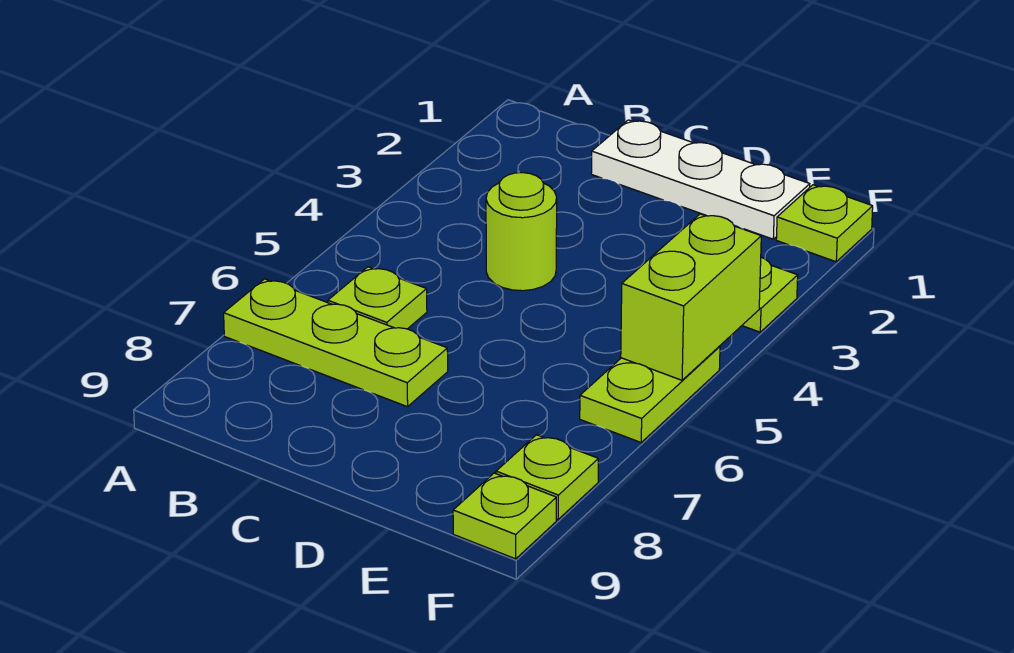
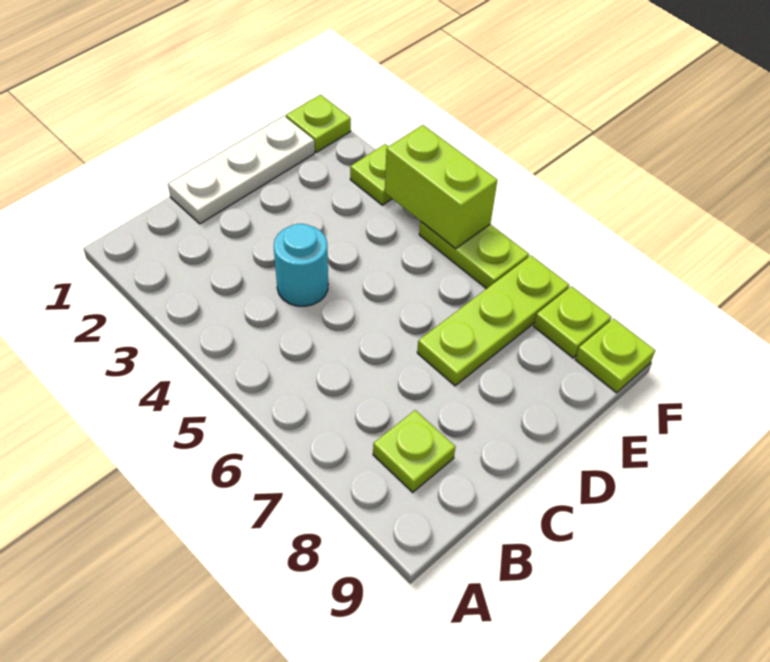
lime 1x3 plate [224,279,448,407] -> lime 1x3 plate moved to [417,256,569,386]
lime 1x1 plate [328,267,427,329] -> lime 1x1 plate moved to [373,410,456,492]
lime 1x1 round brick [486,173,557,291] -> cyan 1x1 round brick [274,224,328,306]

